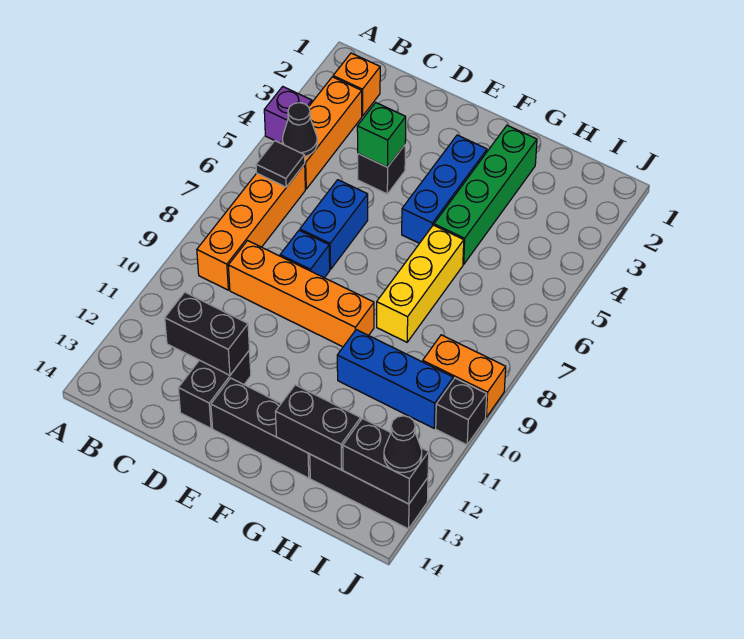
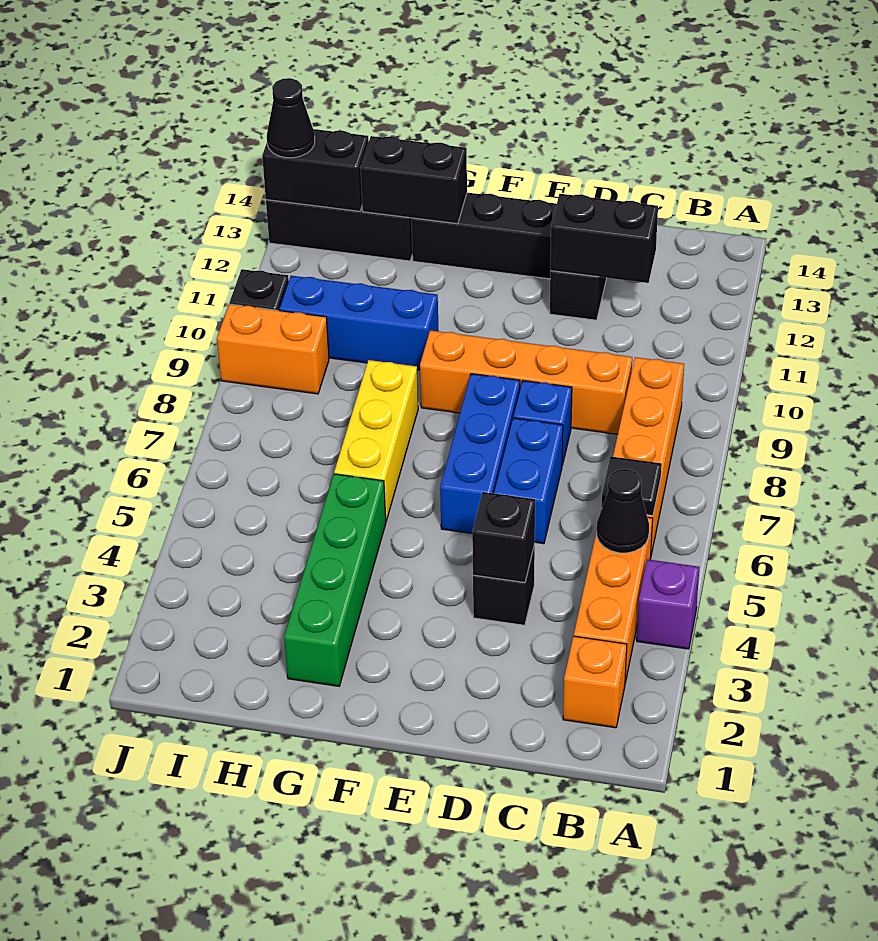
green 1x1 brick [357,103,406,167] -> black 1x1 brick [472,492,535,582]
blue 1x3 brick [402,135,487,243] -> blue 1x3 brick moved to [440,374,520,533]

